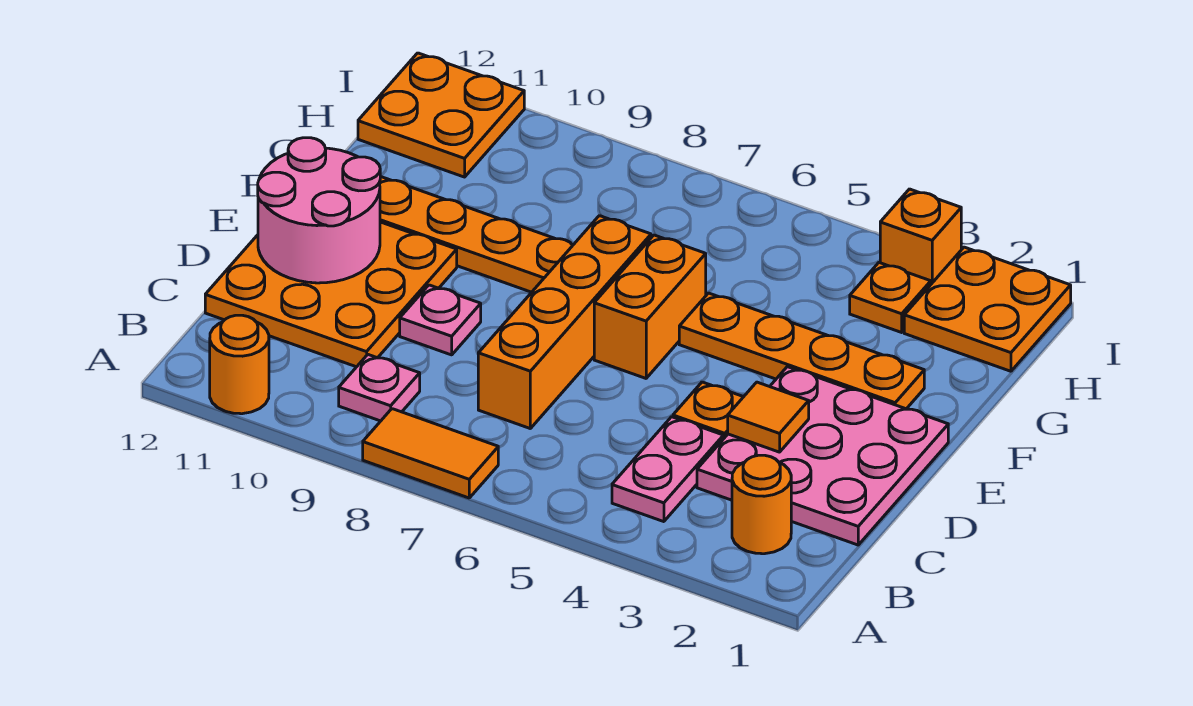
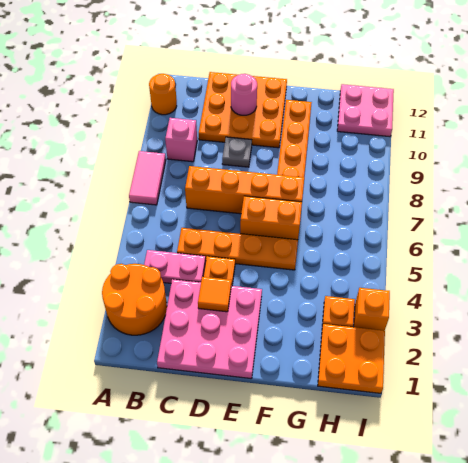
orange 1x2 tile [363,409,498,498] -> pink 1x2 tile [129,151,166,205]
orange 1x1 round brick [732,455,791,554] -> orange 2x2 round brick [102,264,167,335]
pink 1x1 plate [339,355,420,421] -> pink 1x1 brick [165,118,197,162]
pink 1x1 plate [400,285,481,355] -> grey 1x1 plate [222,137,252,167]
pink 2x2 round brick [258,138,380,283] -> pink 1x1 round brick [231,74,257,115]
orange 1x4 plate [679,293,924,409] -> orange 1x4 plate turned to [177,228,298,270]
orange 2x2 plate [358,53,524,177] -> pink 2x2 plate [337,84,394,137]

